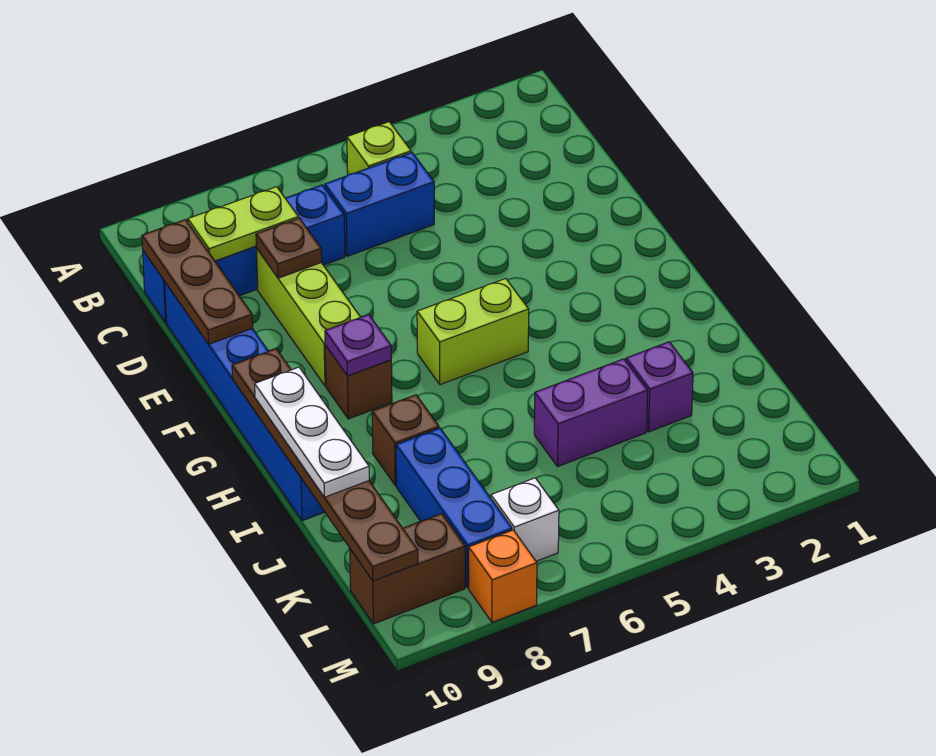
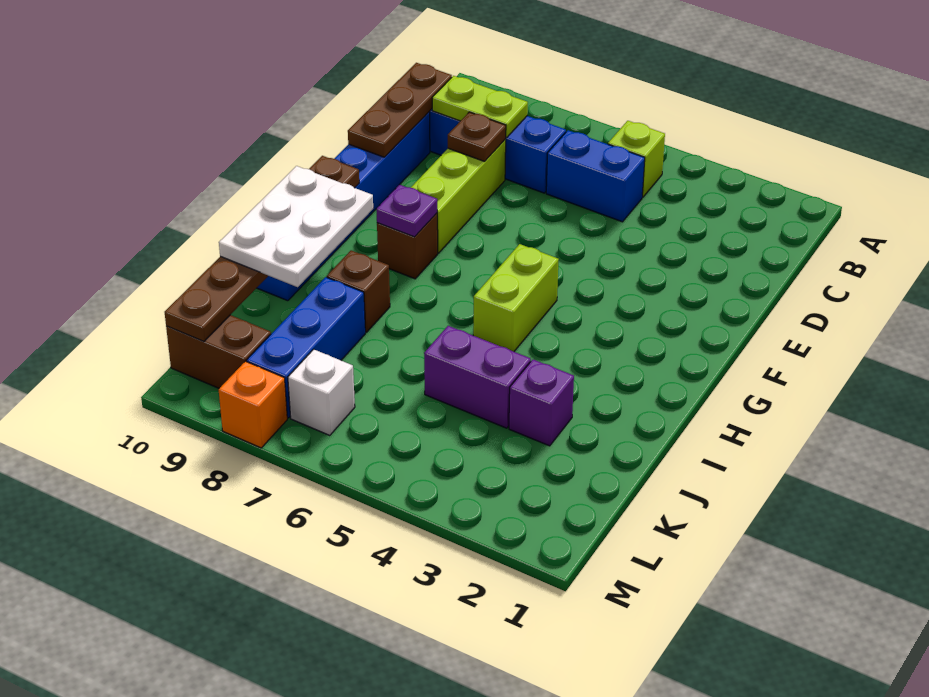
lime 1x2 brick [417,278,529,385] -> lime 1x2 brick turned to [473,244,559,352]
white 1x3 plate [255,367,369,497] -> white 2x3 plate [219,166,373,287]

